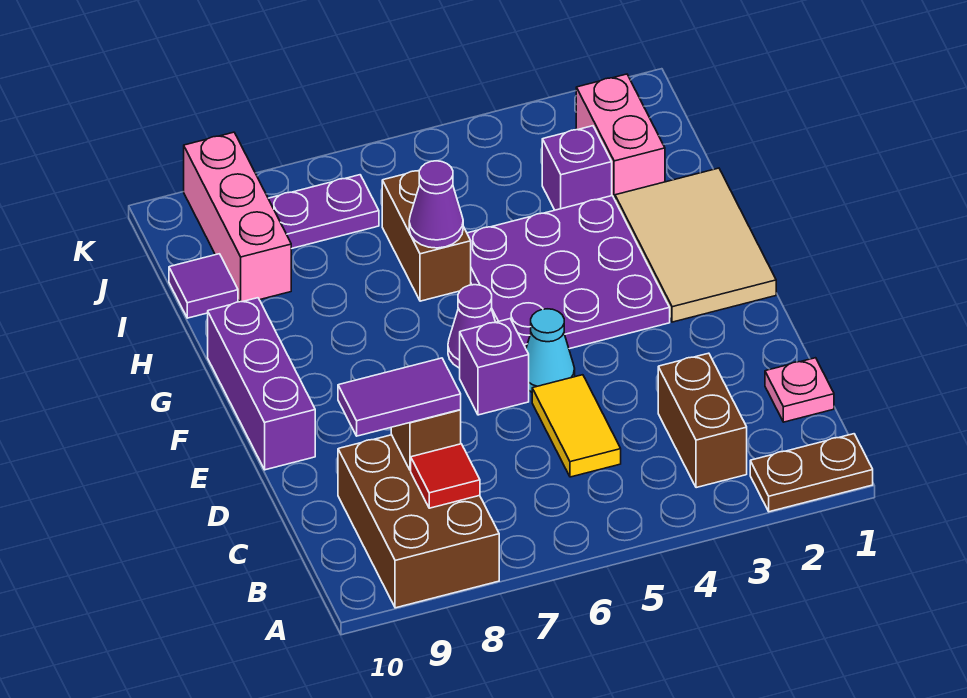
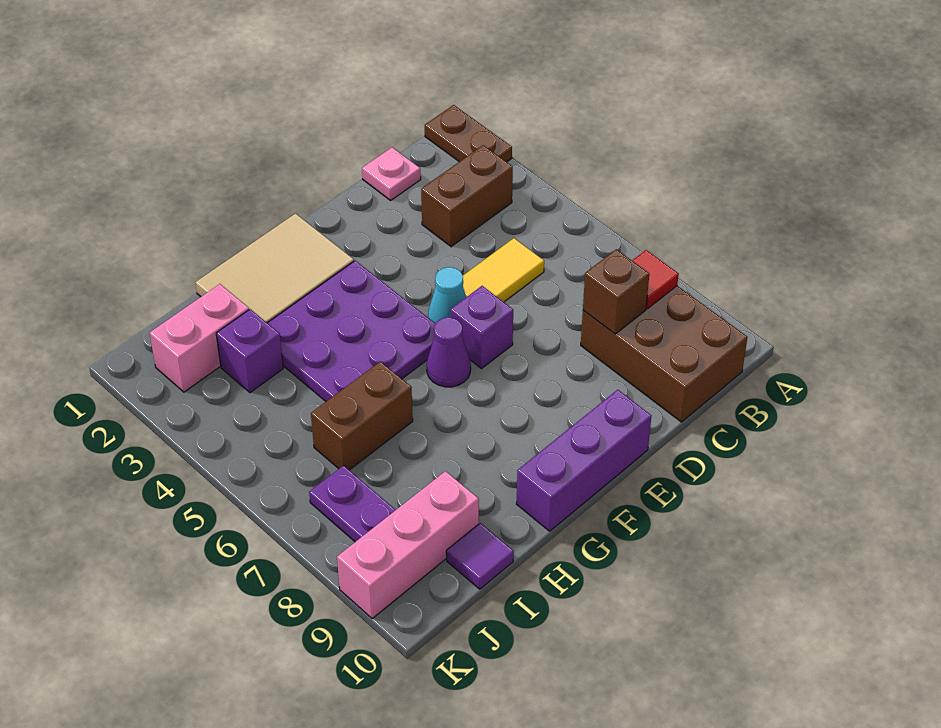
brown 2x3 brick [338,435,499,608] -> brown 2x3 brick turned to [581,286,747,422]
purple 1x2 tile [338,358,461,436] -> none
purple 1x1 cone [409,161,463,248] -> none

